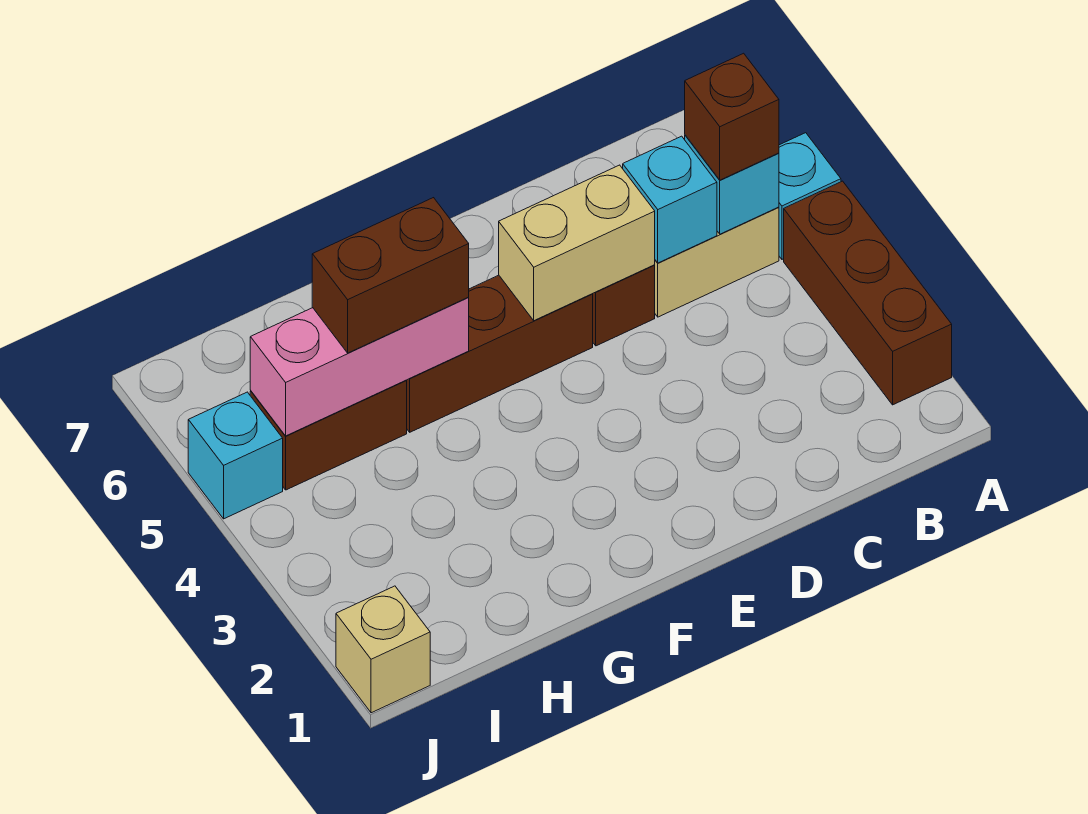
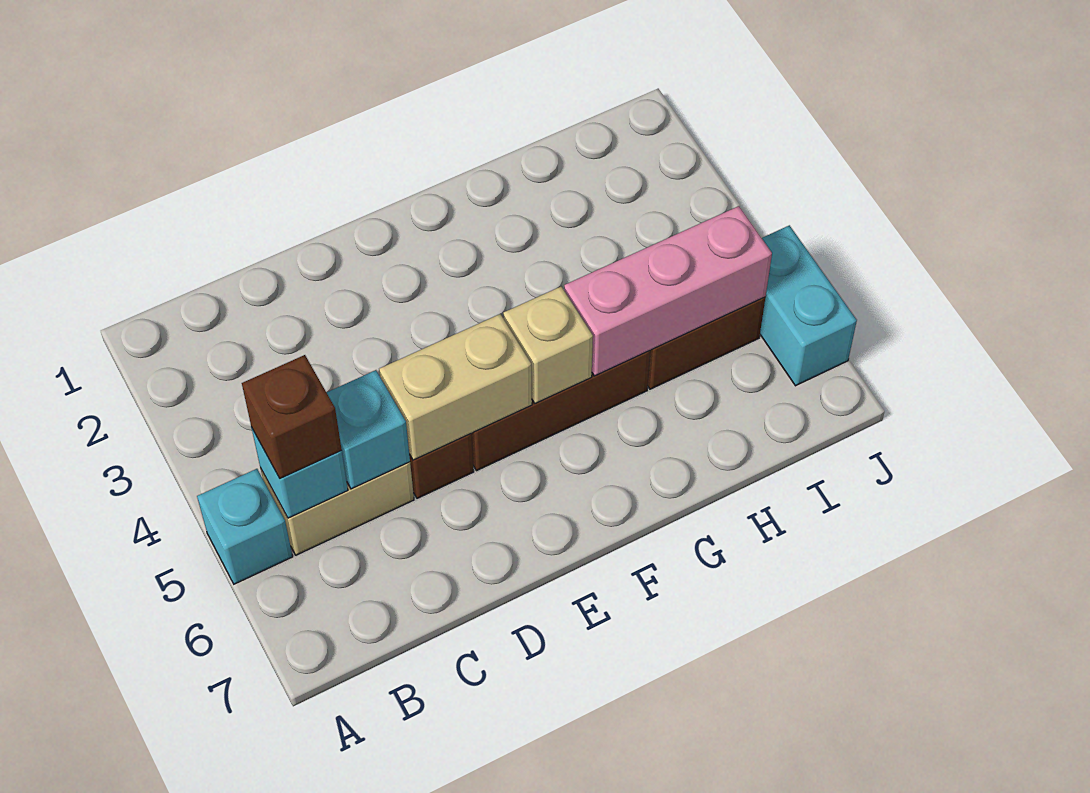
brown 1x3 brick [784,181,952,405] -> none
brown 1x2 brick [312,198,469,353] -> none
tan 1x1 brick [336,586,430,713] -> tan 1x1 brick moved to [503,287,593,403]
cyan 1x1 brick [188,392,283,519] -> cyan 1x2 brick [760,225,857,386]

